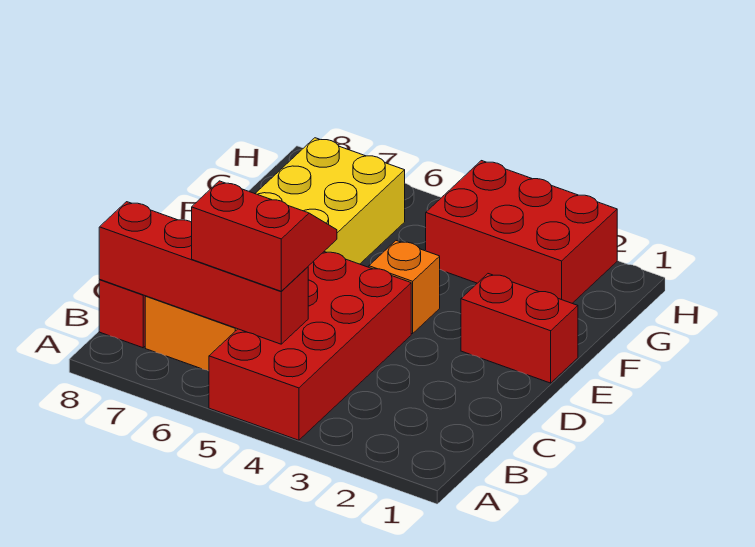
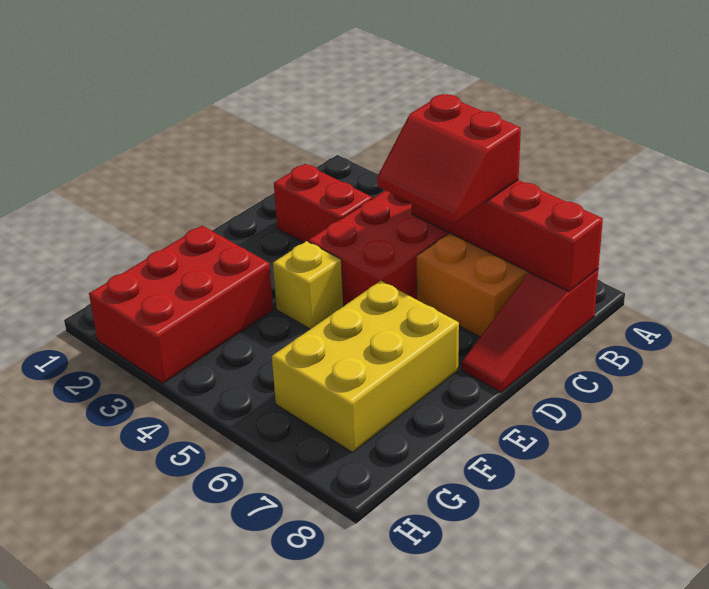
red 1x2 brick [461,274,578,383] -> red 1x2 brick moved to [274,164,372,242]
orange 1x1 brick [369,241,440,334] -> yellow 1x1 brick [273,241,343,329]
red 2x3 brick [426,161,617,303] -> red 2x3 brick turned to [89,226,273,383]

